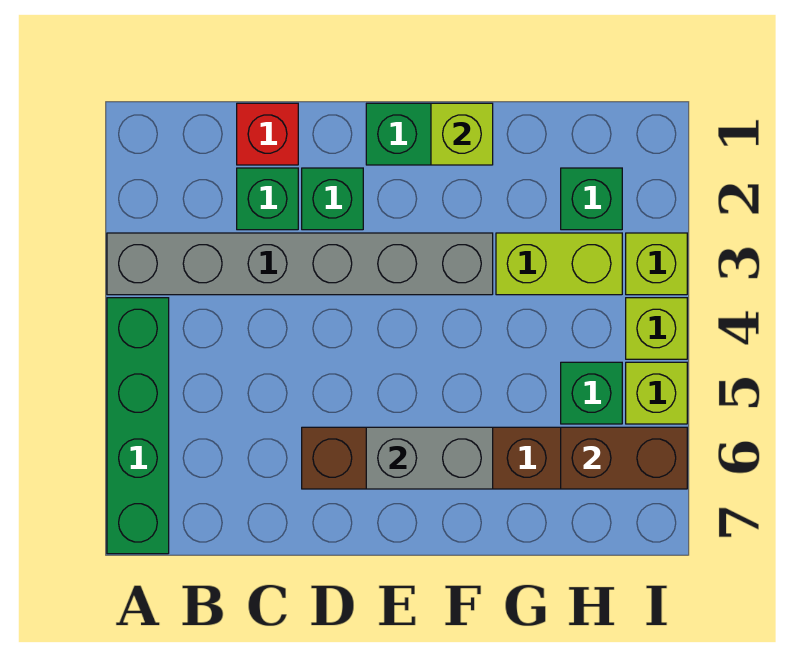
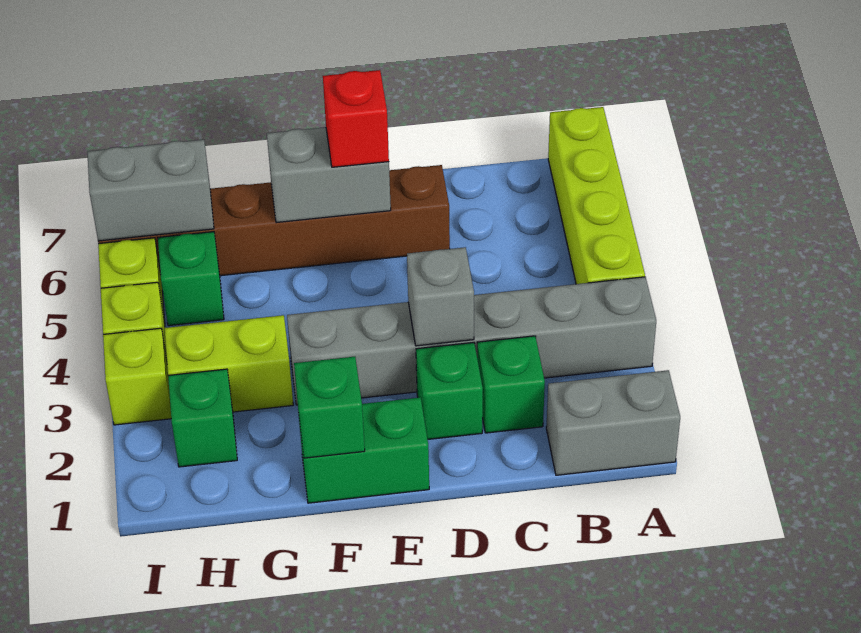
none -> grey 1x2 brick [546,370,680,475]
green 1x4 brick [107,298,169,554] -> lime 1x4 brick [548,107,645,284]
red 1x1 brick [237,103,298,165] -> red 1x1 brick moved to [323,70,389,167]
none -> grey 1x1 brick [407,247,474,346]
lime 1x1 brick [431,103,493,165] -> green 1x1 brick [294,357,365,458]
brown 1x2 brick [561,427,687,489] -> grey 1x2 brick [87,140,214,241]

